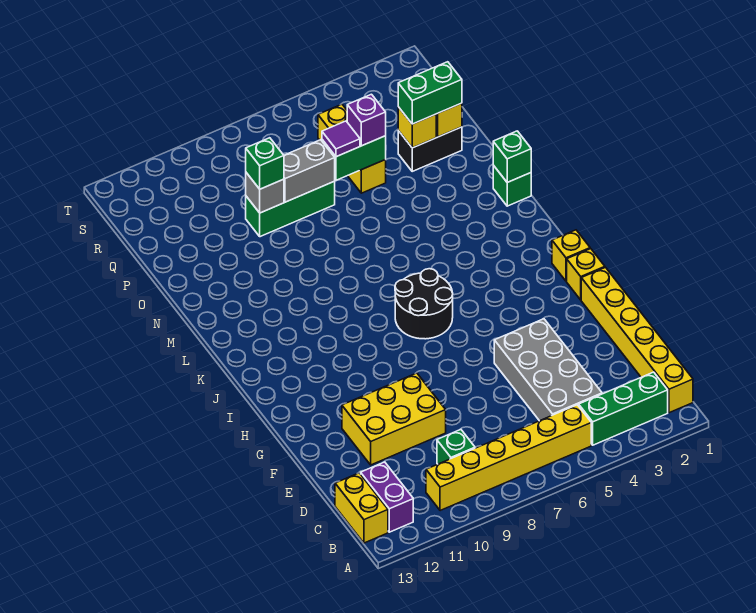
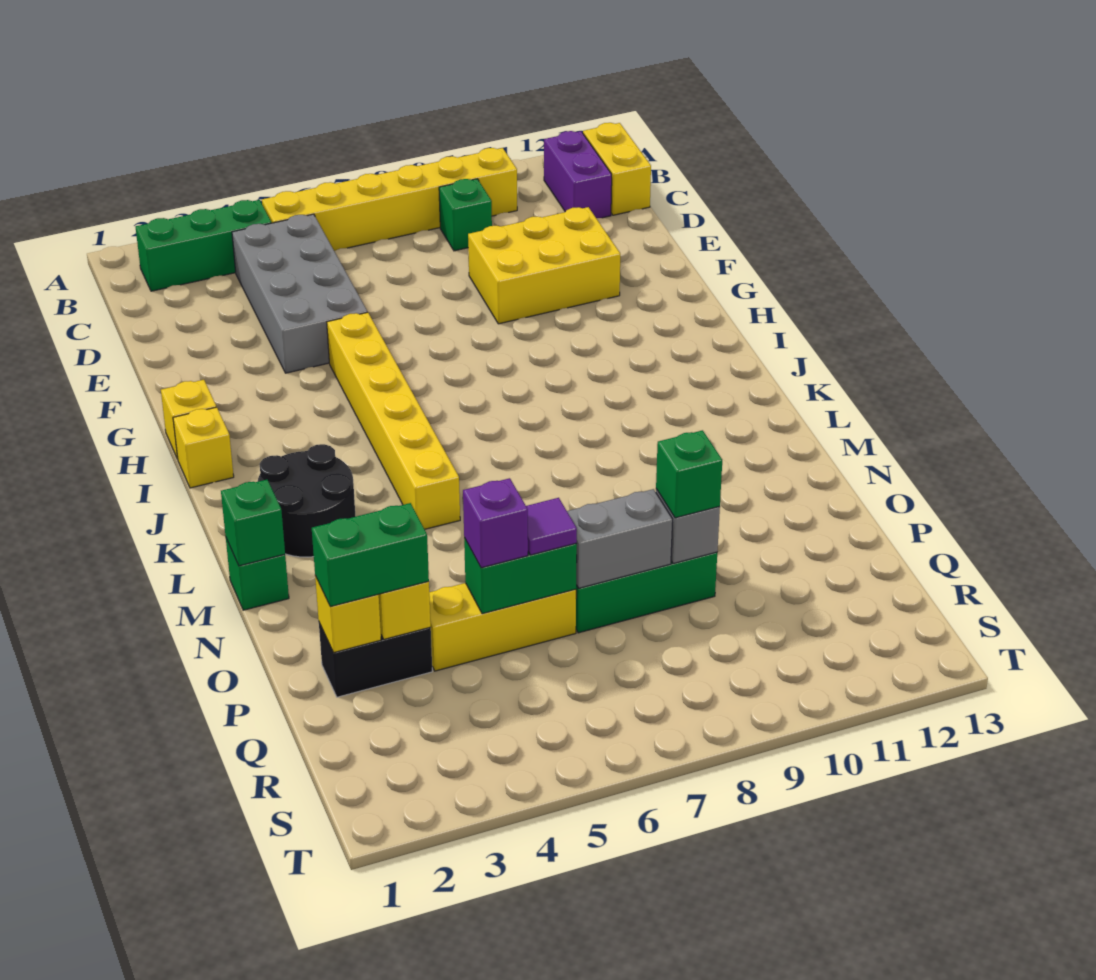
yellow 1x6 brick [581,267,693,413] -> yellow 1x6 brick moved to [327,312,460,529]
black 2x2 round brick [395,269,453,339] -> black 2x2 round brick moved to [258,444,356,557]
yellow 1x3 brick [318,104,386,193] -> yellow 1x3 brick turned to [429,583,576,671]

